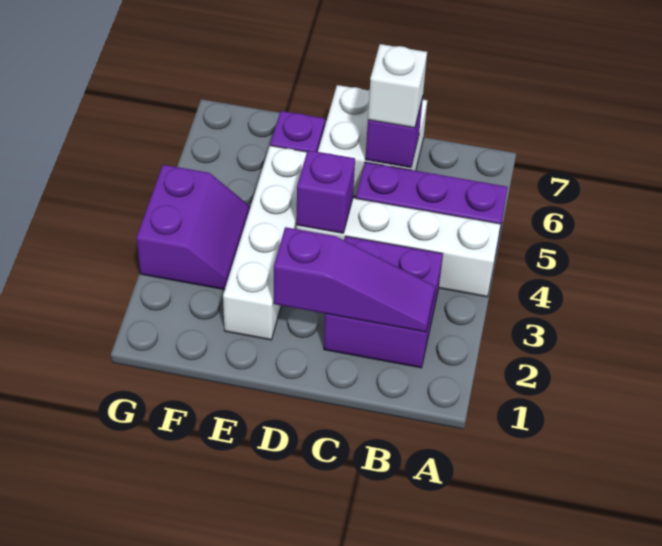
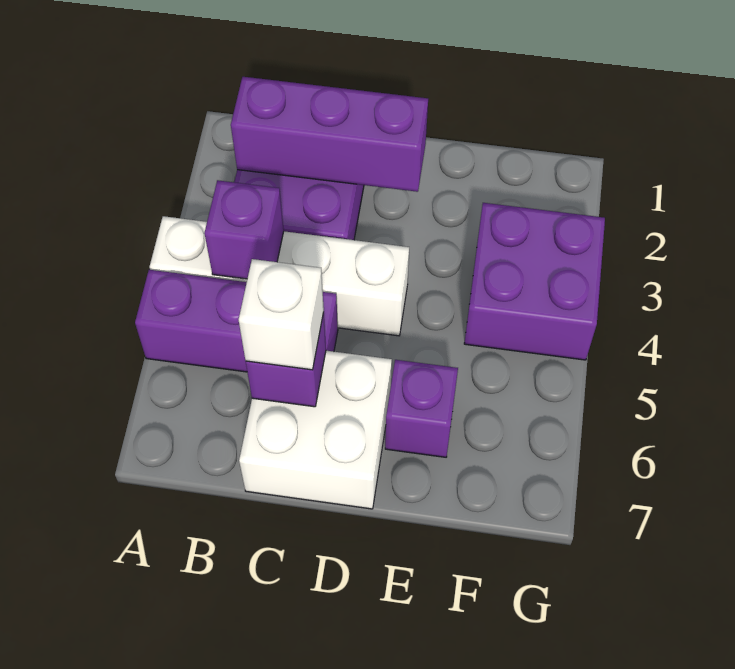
purple 1x3 slope [274,227,435,332] -> purple 1x3 brick [231,77,428,192]
purple 1x1 brick [297,150,355,233] -> purple 1x1 brick moved to [204,180,284,279]
white 1x4 brick [223,146,307,340] -> none
purple 2x2 slope [136,165,250,290] -> purple 2x2 brick [464,203,605,360]

